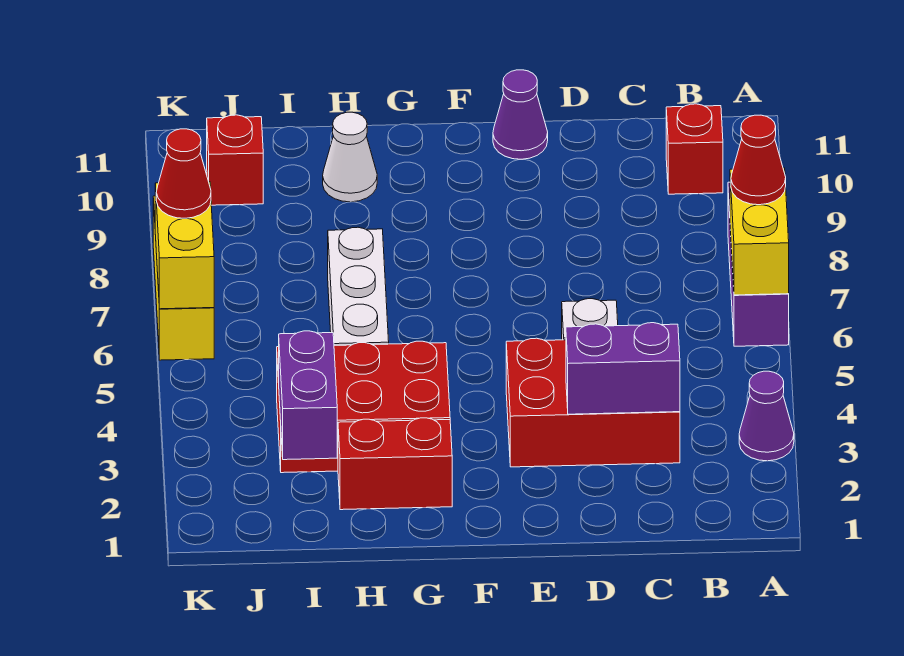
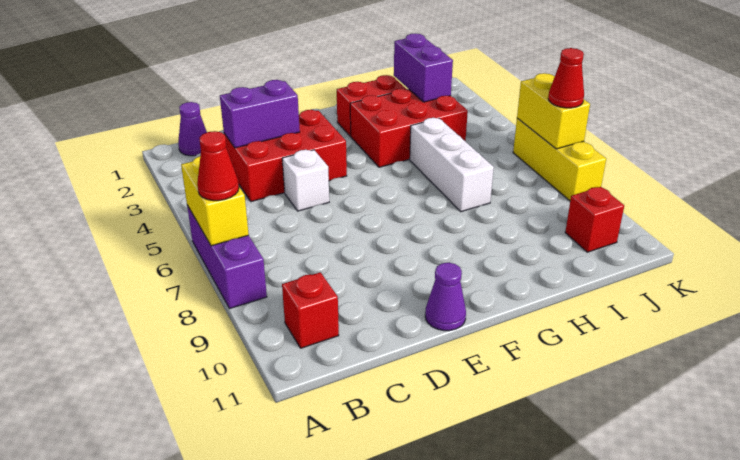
purple 1x1 cone [739,371,794,461] -> purple 1x1 cone moved to [178,102,207,156]
white 1x1 cone [323,112,377,202] -> none

